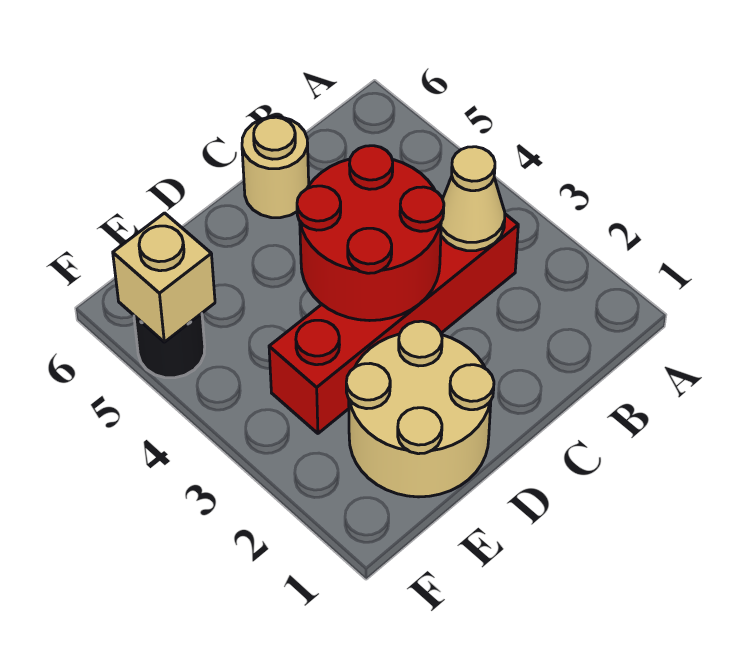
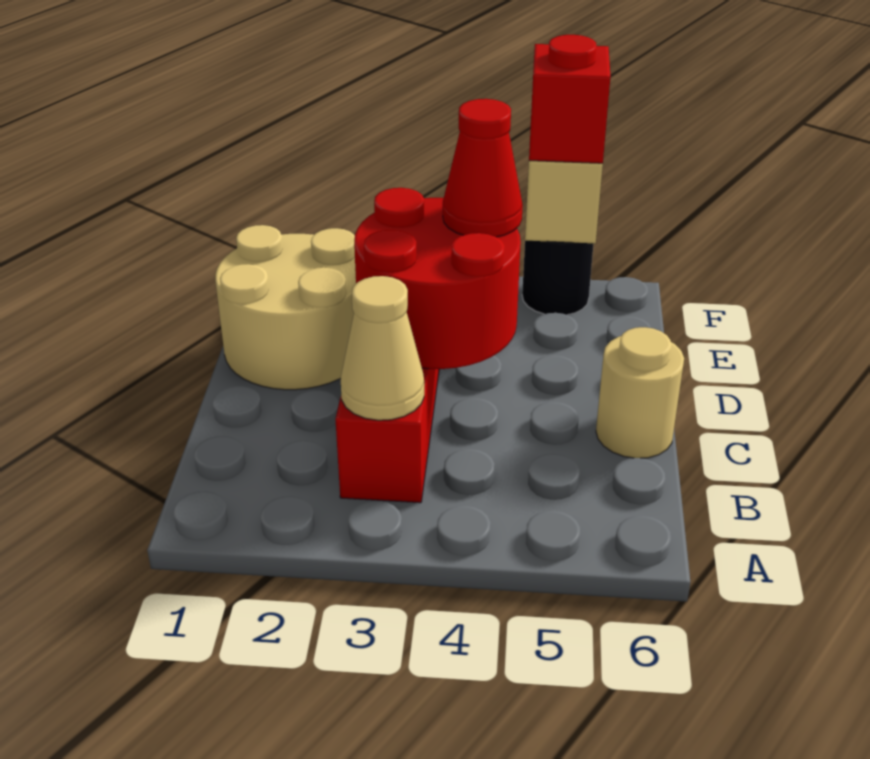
none -> red 1x1 cone [443,99,523,237]
none -> red 1x1 brick [529,35,611,163]

